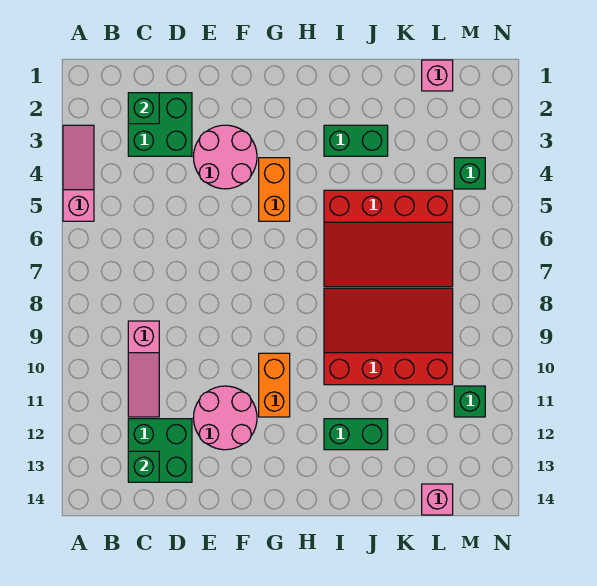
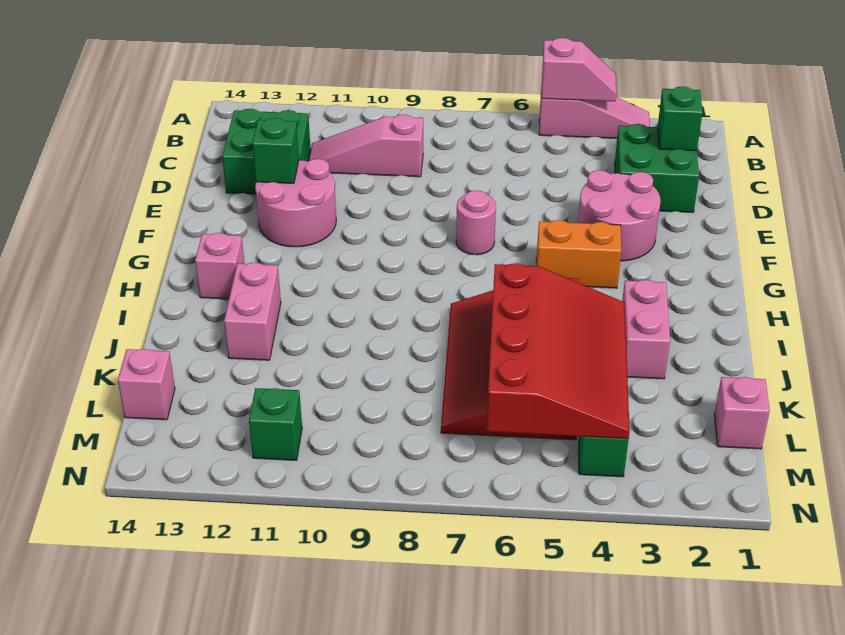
none -> pink 1x2 slope [541,38,617,101]
green 1x1 brick [128,451,159,482] -> green 1x1 brick moved to [252,118,299,183]
none -> pink 1x1 round brick [456,191,496,255]
orange 1x2 brick [259,353,290,417] -> none
none -> pink 1x1 brick [195,233,244,299]
green 1x2 brick [324,125,388,156] -> pink 1x2 brick [622,280,670,379]
red 3x4 slope [324,288,453,385] -> red 3x4 slope moved to [487,263,630,439]
green 1x2 brick [324,419,388,450] -> pink 1x2 brick [224,262,281,360]

